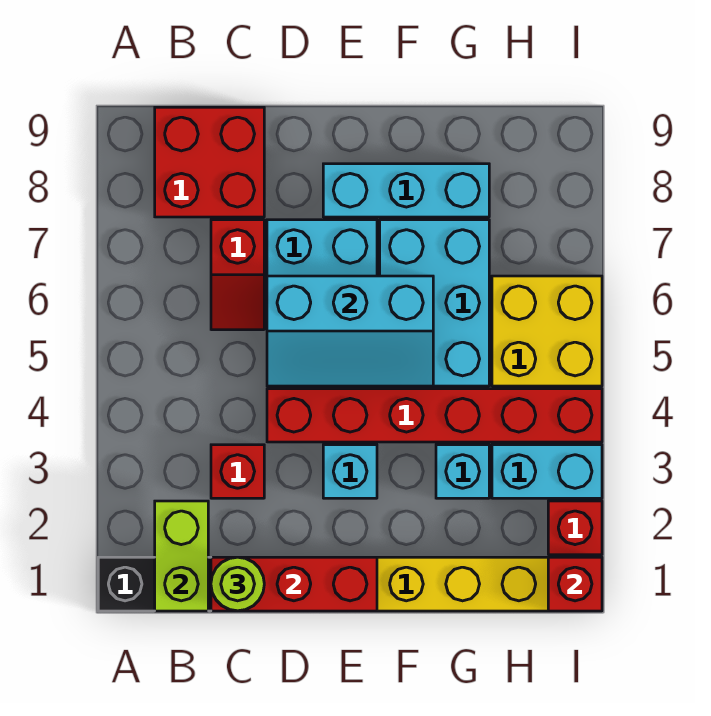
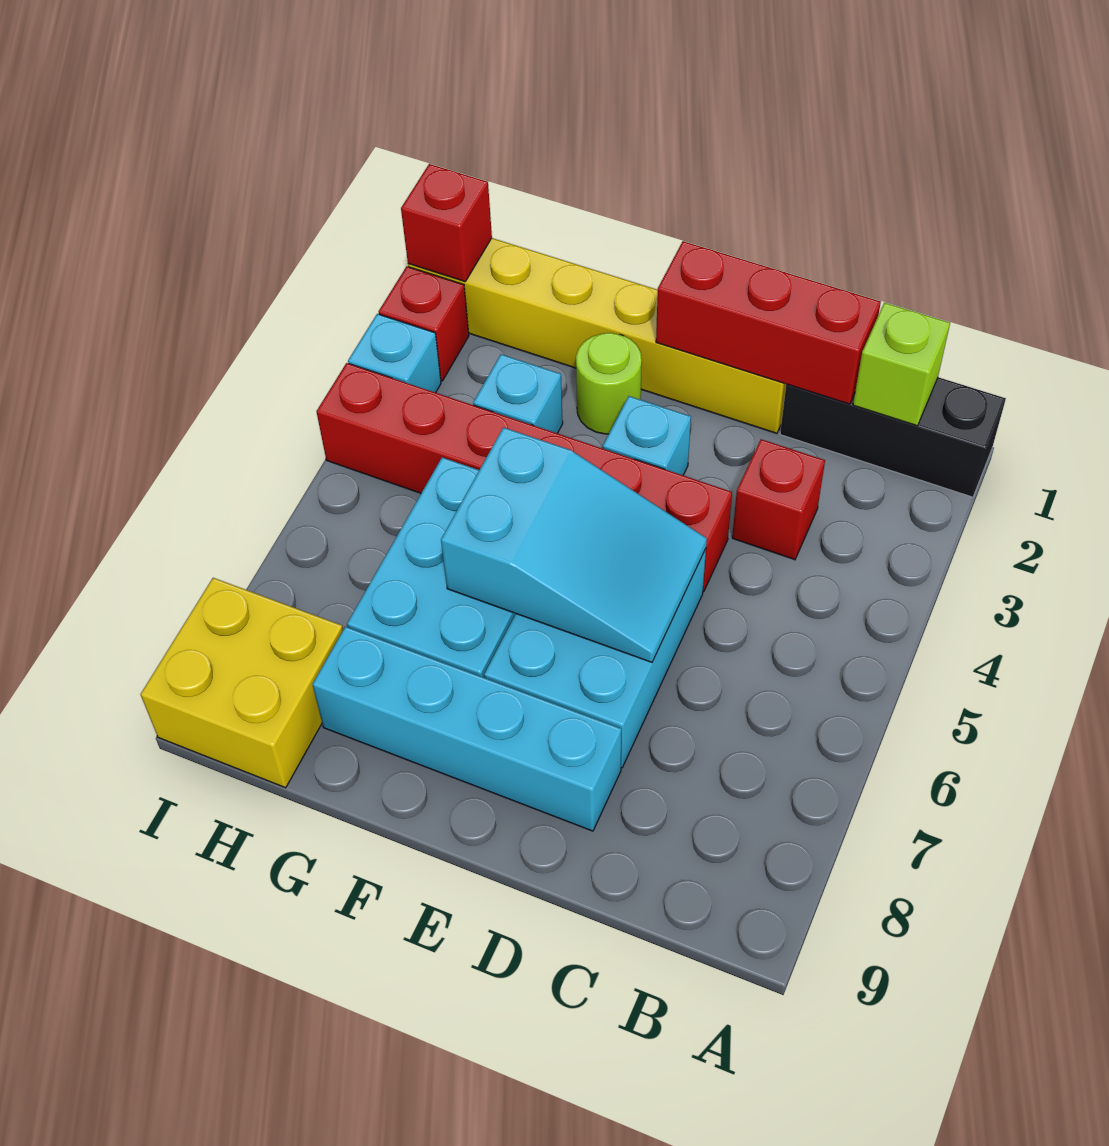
lime 1x2 brick [155,501,208,611] -> lime 1x1 brick [853,303,950,426]
red 2x2 brick [155,107,264,217] -> none
lime 1x1 round brick [211,557,264,611] -> lime 1x1 round brick moved to [576,333,642,434]
red 1x2 slope [211,220,264,330] -> none
cyan 2x3 slope [267,276,433,386] -> cyan 2x3 slope turned to [441,427,707,662]
cyan 1x3 brick [323,164,489,217] -> cyan 1x4 brick [313,627,621,831]
cyan 1x2 brick [492,445,602,498] -> cyan 1x1 brick [348,314,441,393]
yellow 2x2 brick [492,276,602,386] -> yellow 2x2 brick moved to [141,578,343,788]

